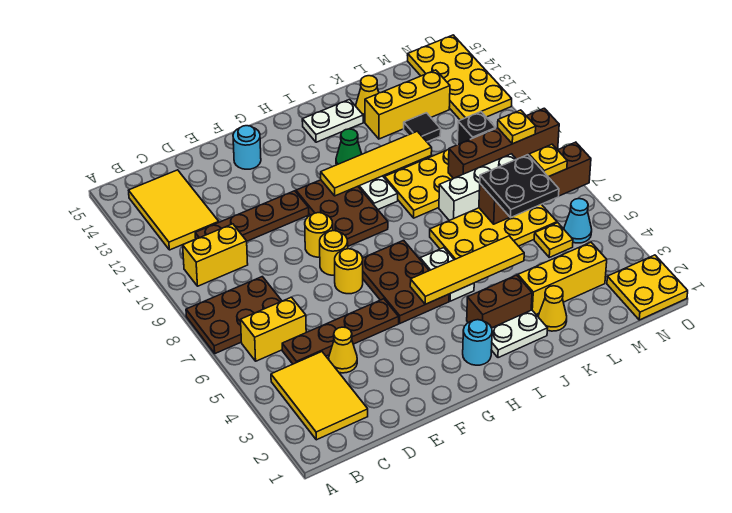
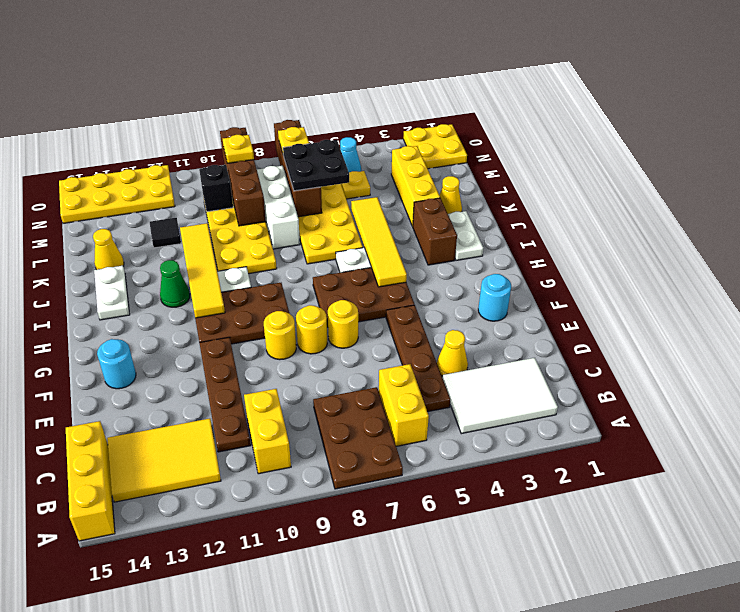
yellow 2x3 tile [271,352,368,440] -> white 2x3 tile [443,358,558,434]
cyan 1x1 round brick [463,320,492,365] -> cyan 1x1 round brick moved to [478,274,511,321]
yellow 1x3 brick [365,70,450,139] -> yellow 1x3 brick moved to [66,421,115,541]

